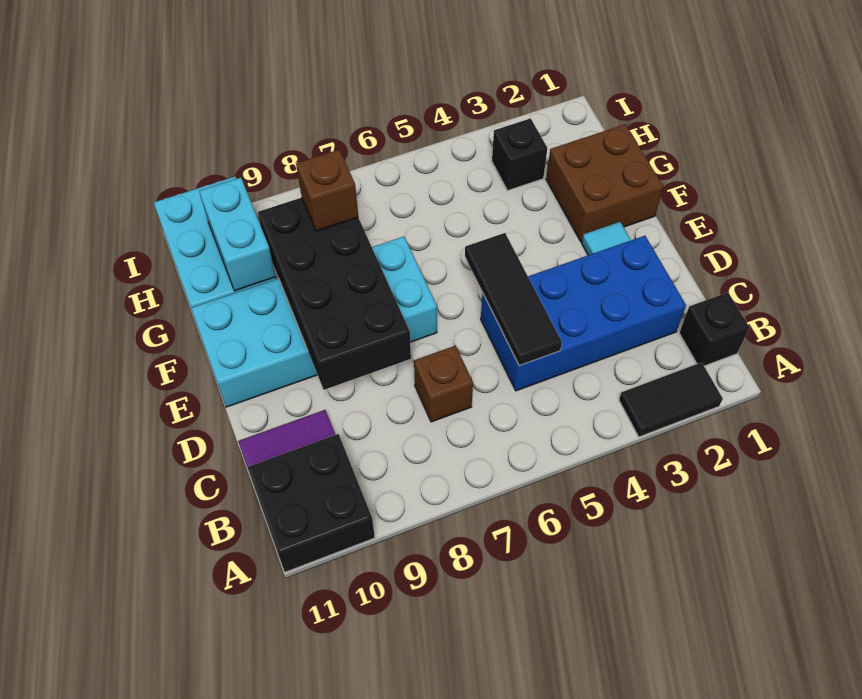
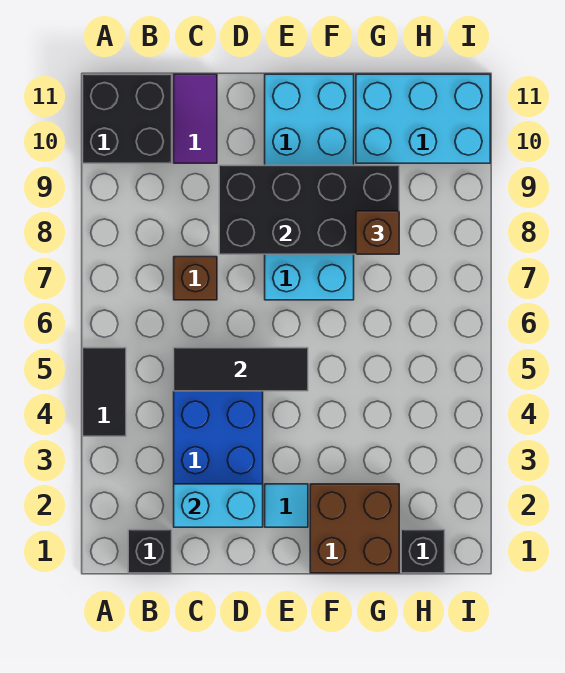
black 1x2 tile [619,362,723,437] -> black 1x2 tile moved to [83,348,126,436]
cyan 1x2 brick [199,178,276,291] -> cyan 1x2 brick moved to [174,484,263,527]
black 1x1 brick [492,118,547,191] -> black 1x1 brick moved to [401,530,445,573]

